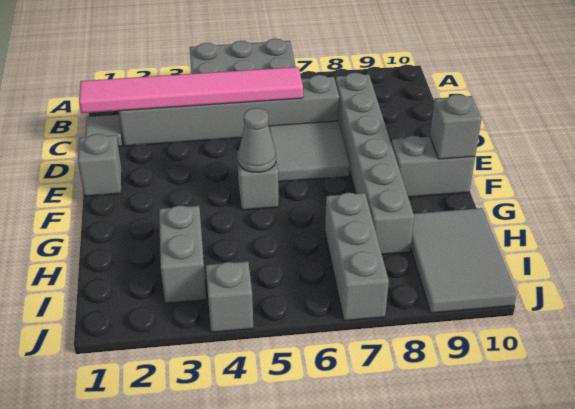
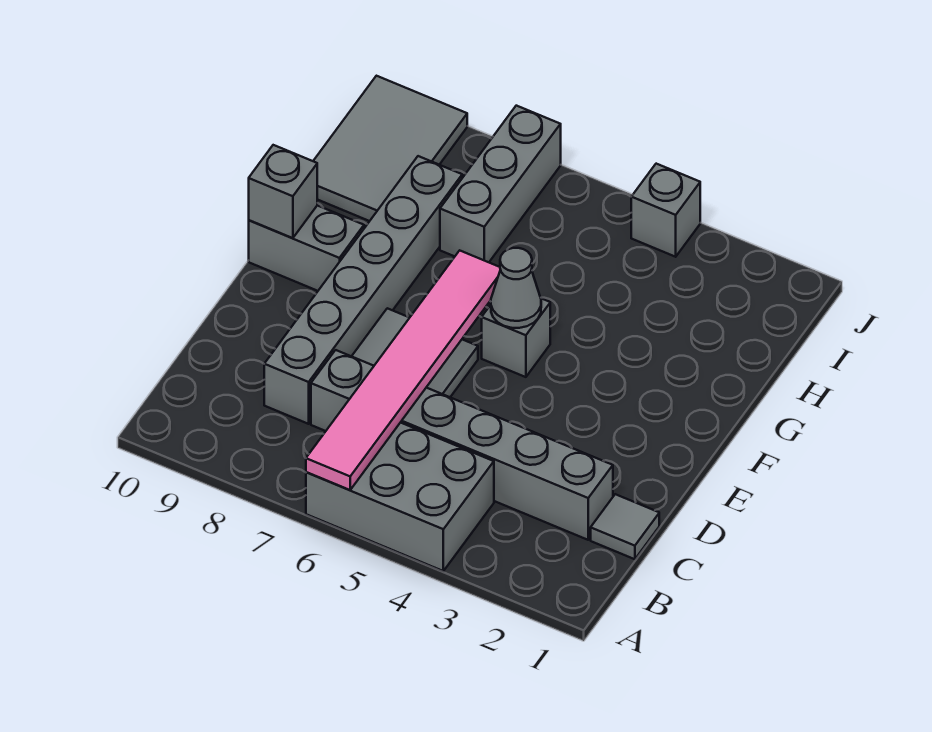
pink 1x6 tile [79,67,303,113] -> pink 1x6 tile turned to [306,250,501,490]
grey 1x1 brick [78,134,122,196] -> none
grey 1x2 brick [159,205,206,303] -> none

